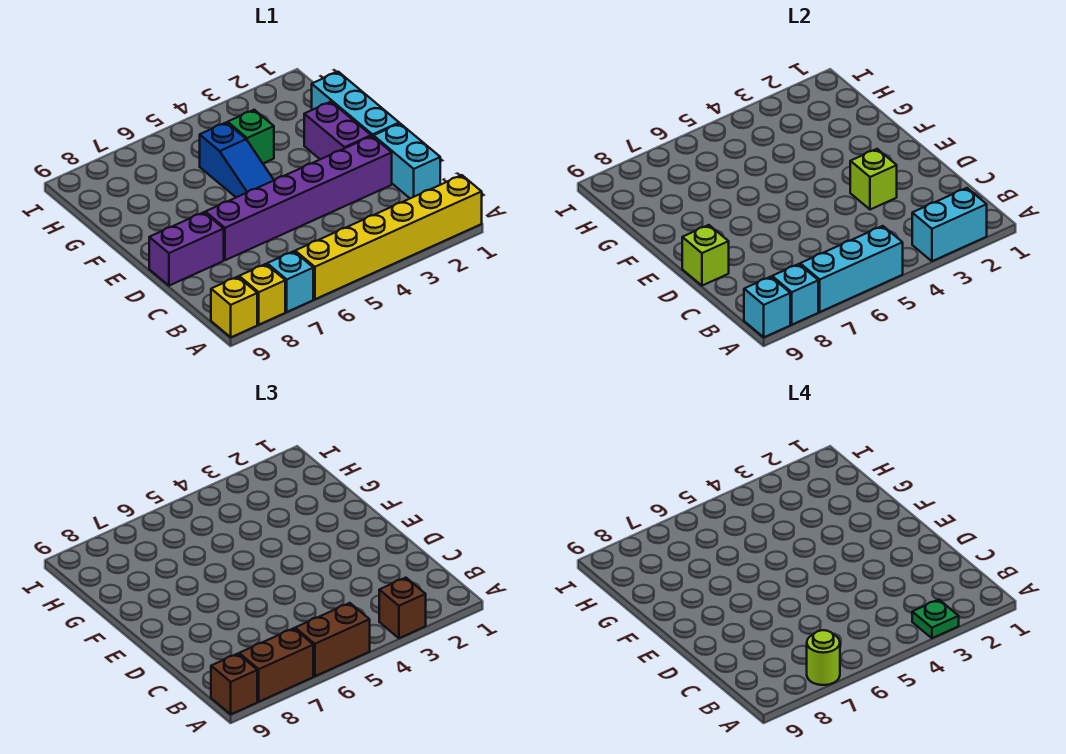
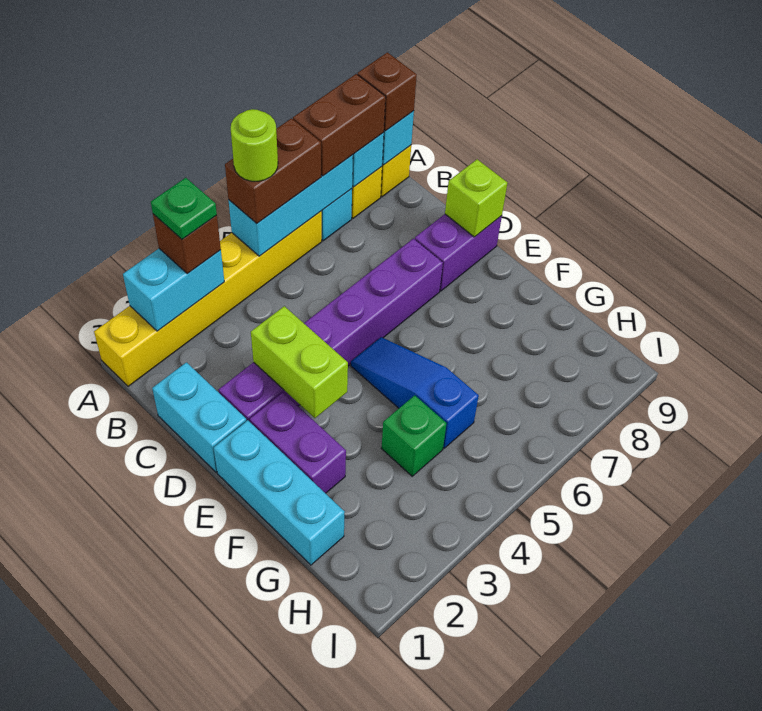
lime 1x1 round brick [807,630,840,685] -> lime 1x1 round brick moved to [231,109,278,181]
lime 1x1 brick [850,149,897,210] -> lime 1x2 brick [251,306,348,418]

